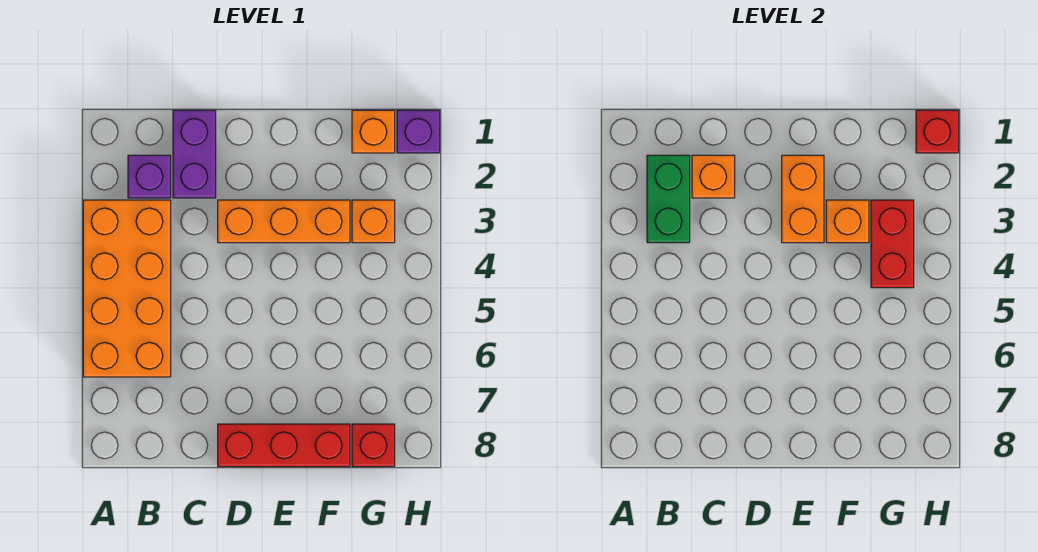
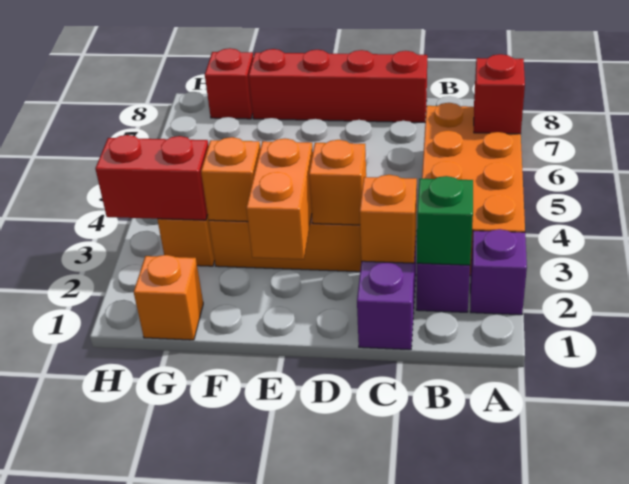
green 1x2 brick [647,155,690,243] -> green 1x1 brick [417,176,473,265]
none -> orange 1x1 brick [309,140,366,225]
red 1x3 brick [218,424,350,467] -> red 1x4 brick [249,49,427,122]
red 1x2 brick [871,200,914,288] -> red 1x2 brick turned to [95,135,209,220]
purple 1x1 brick [397,110,440,153] -> purple 1x1 brick moved to [470,229,527,315]
red 1x1 brick [916,110,959,153] -> red 1x1 brick moved to [474,54,525,134]

